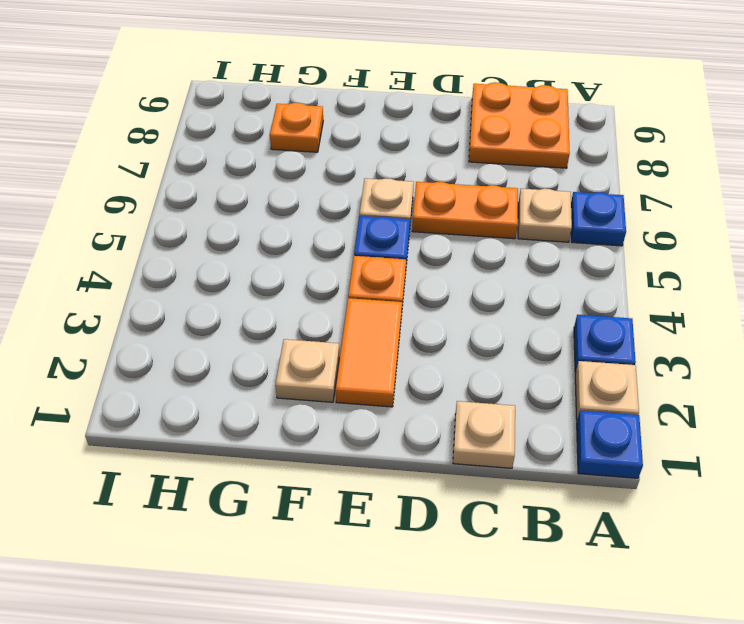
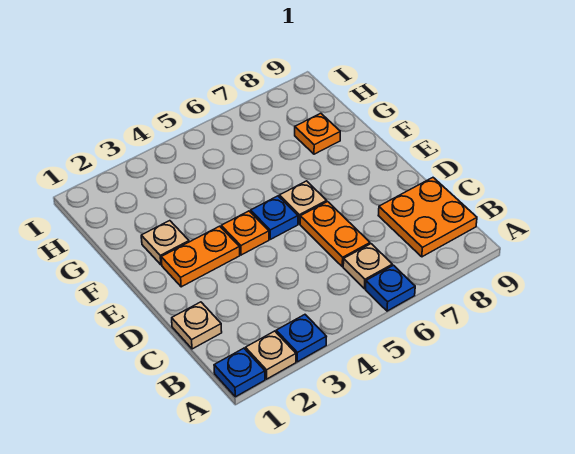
orange 1x2 tile [336,298,402,407] -> orange 1x2 plate [161,226,240,287]

